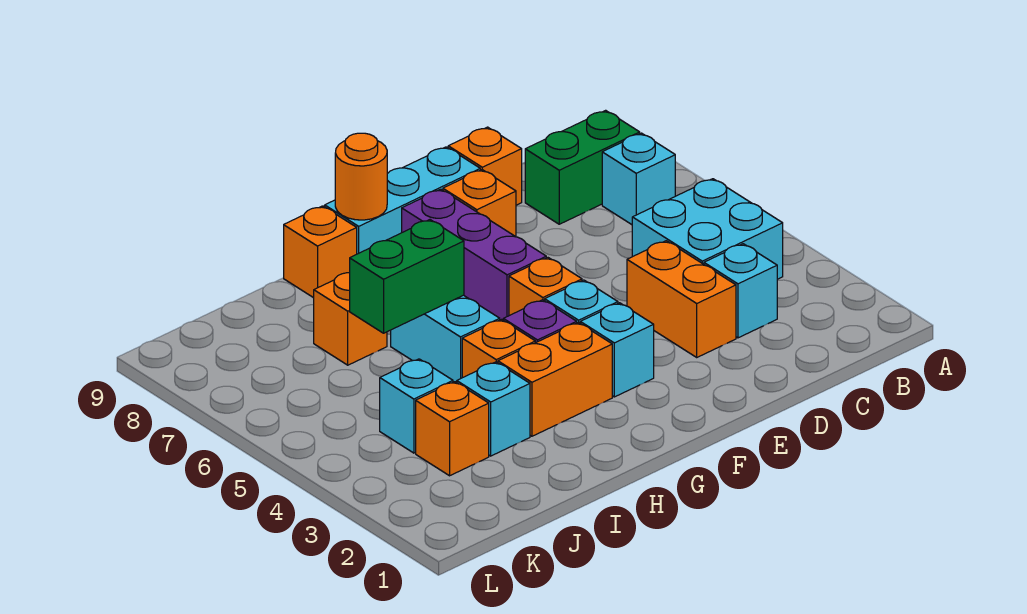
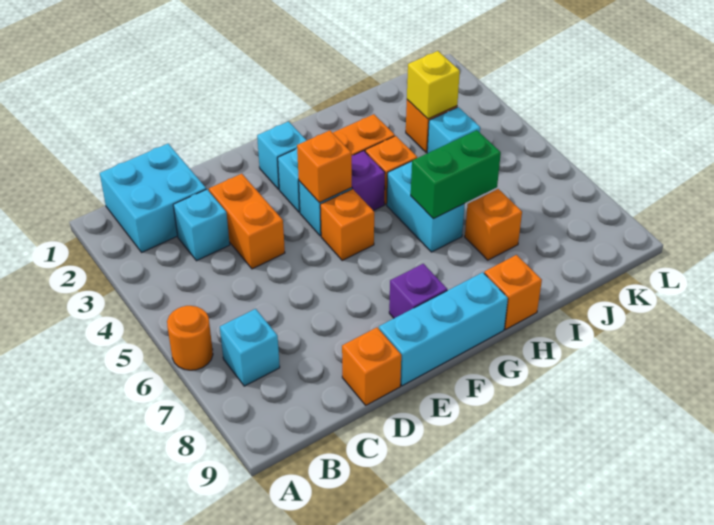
cyan 2x2 brick [632,179,783,279] -> cyan 2x2 brick moved to [100,144,206,252]
green 1x2 brick [525,110,640,224] -> none
orange 1x1 brick [443,170,516,237] -> orange 1x1 brick moved to [297,130,352,203]
purple 1x3 brick [402,189,546,320] -> purple 1x1 brick [389,264,447,318]
orange 1x1 round brick [335,133,387,220] -> orange 1x1 round brick moved to [167,306,213,370]
cyan 1x1 brick [457,362,530,456] -> cyan 1x1 brick moved to [257,122,307,189]
none -> yellow 1x1 brick [407,51,460,119]

